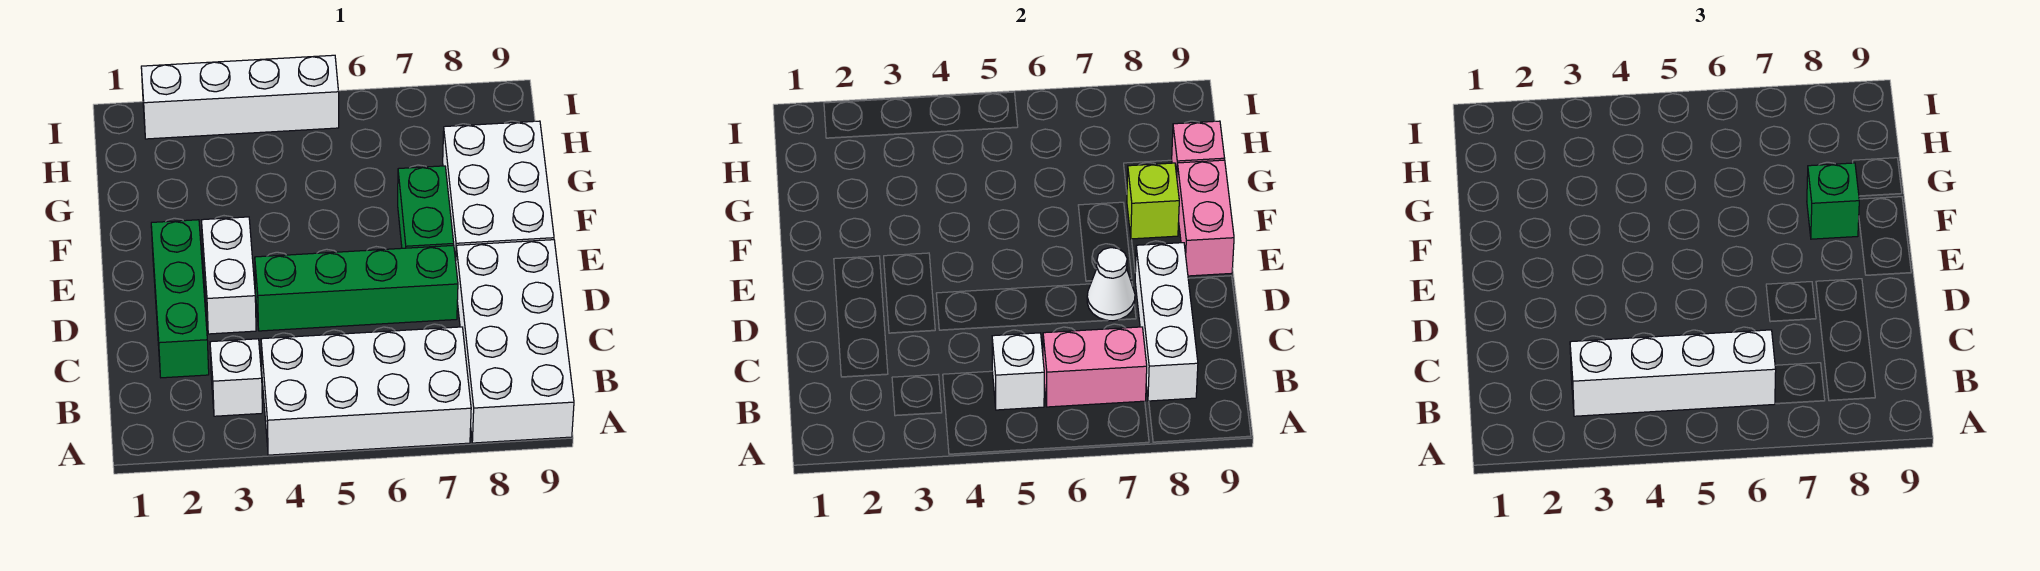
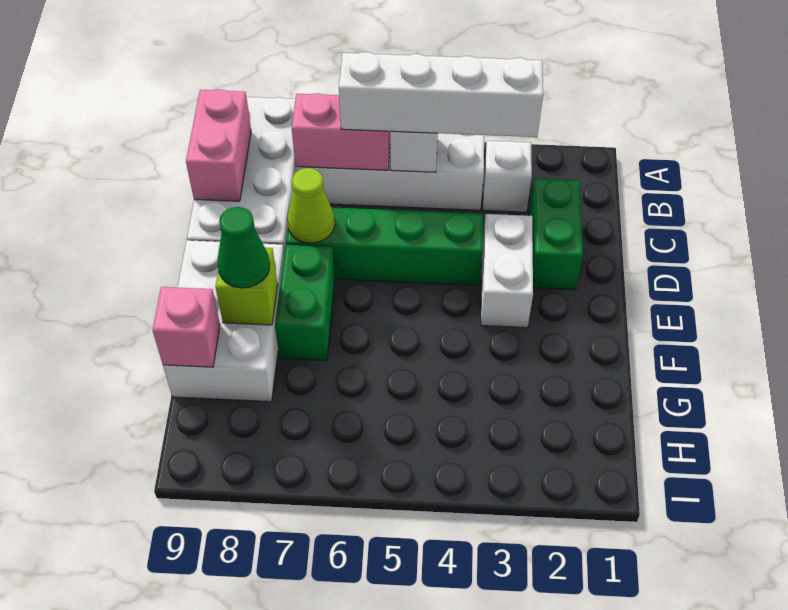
white 1x3 brick [1135,243,1198,401] -> none
green 1x3 brick [151,220,209,378] -> green 1x2 brick [529,178,583,290]
white 1x1 cone [1087,248,1135,321] -> lime 1x1 cone [287,168,335,243]
pink 1x2 brick [1177,160,1234,276] -> pink 1x2 brick moved to [186,90,251,201]
green 1x1 brick [1807,163,1859,239] -> green 1x1 cone [218,207,270,288]
white 1x4 brick [141,55,339,139] -> none

